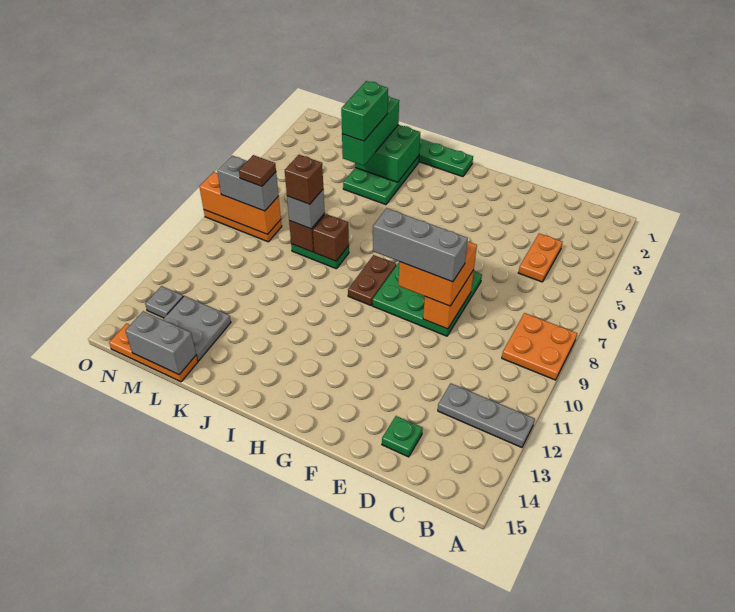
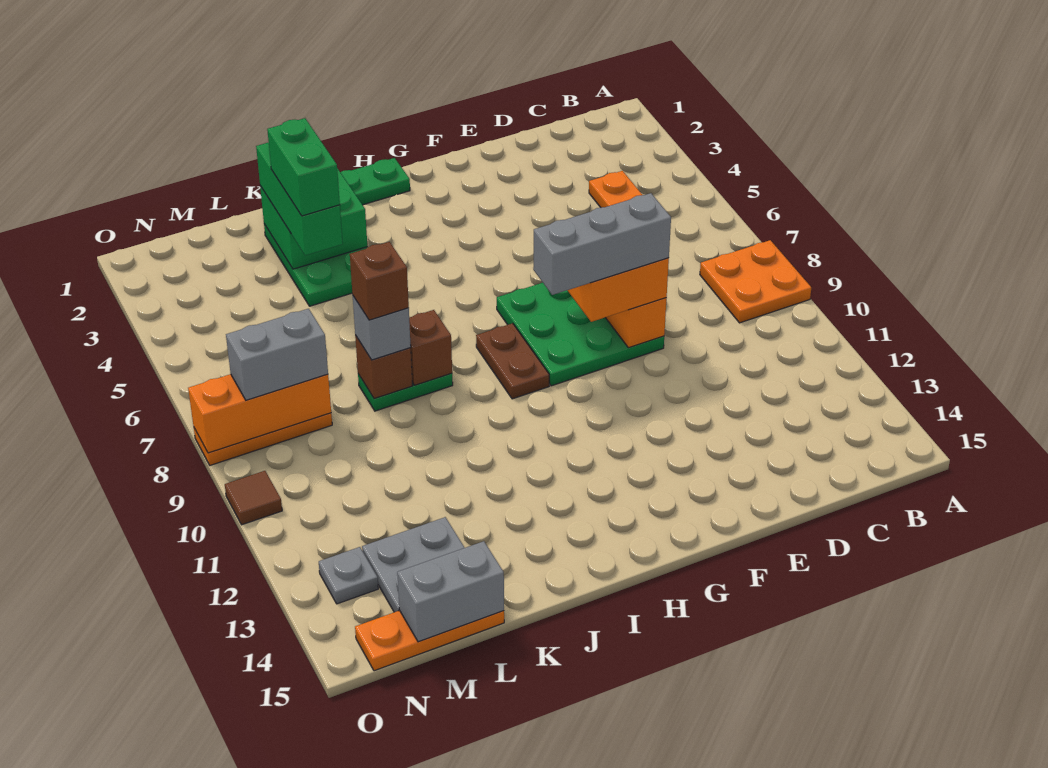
grey 1x3 plate [438,384,535,447] -> none
green 1x1 plate [382,416,423,457] -> none
brown 1x1 tile [239,155,276,186] -> brown 1x1 tile moved to [225,471,282,525]

